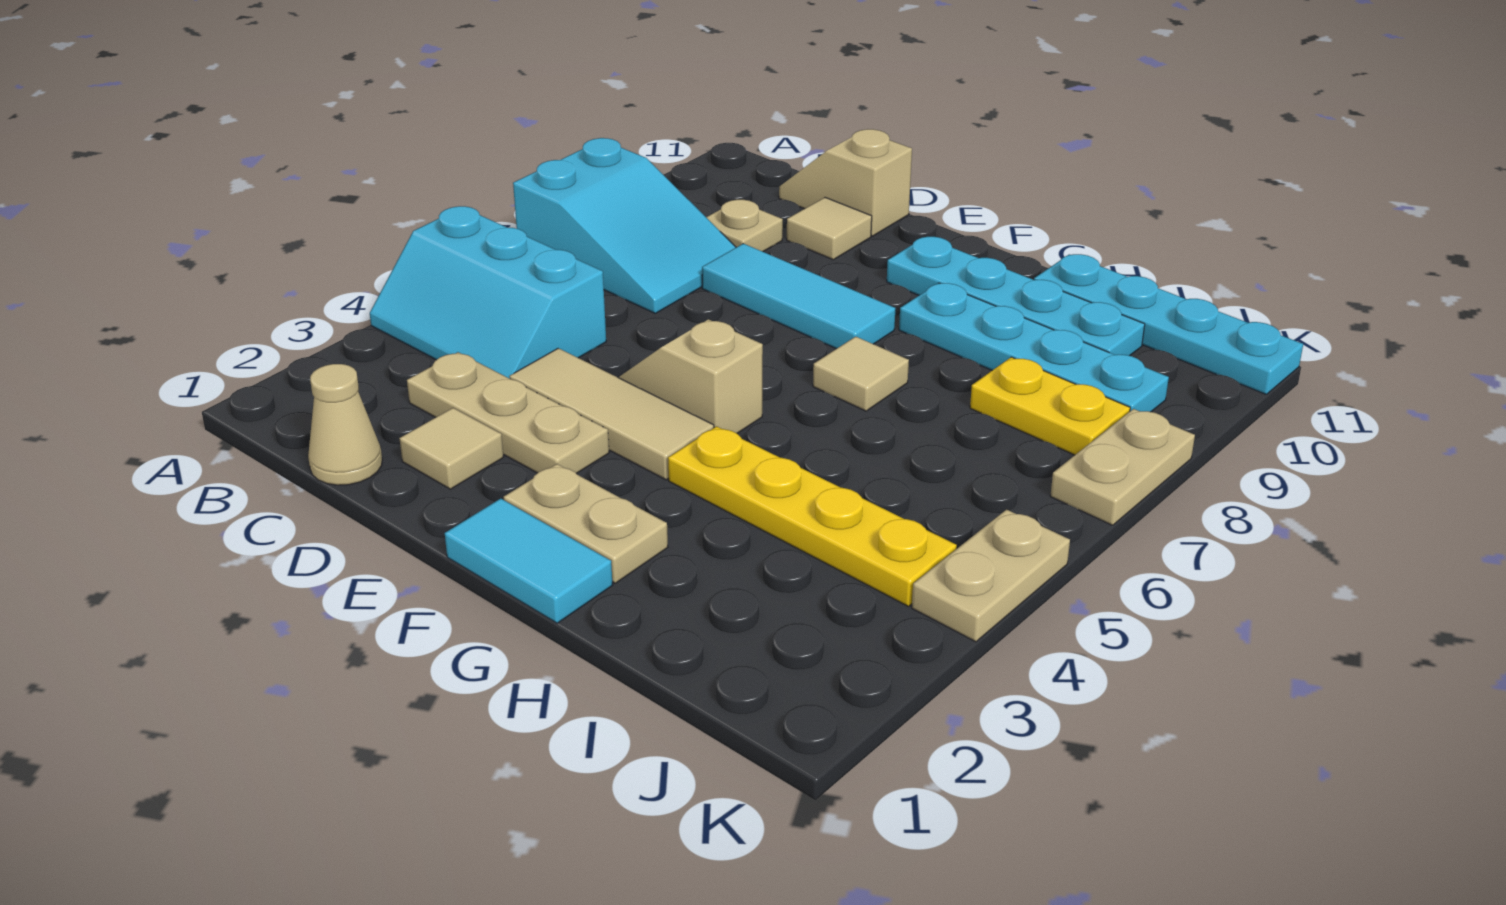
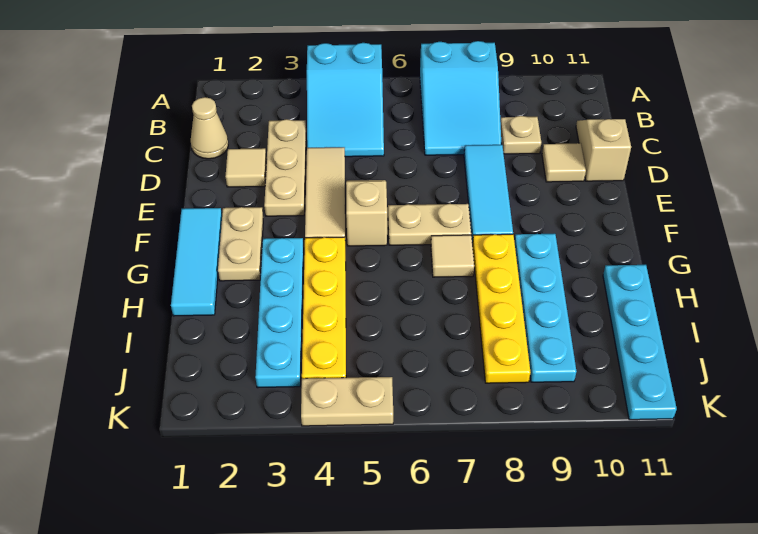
cyan 2x3 slope [370,206,606,378] -> cyan 2x3 slope turned to [307,43,384,157]
cyan 1x2 tile [445,498,613,623] -> cyan 1x3 tile [171,208,222,316]
cyan 1x4 plate [887,237,1145,356] -> cyan 1x4 plate moved to [255,238,304,388]
yellow 1x2 plate [970,357,1130,455] -> yellow 1x4 plate [472,234,530,383]
tan 1x2 plate [1050,409,1195,525] -> tan 1x2 plate moved to [388,204,471,245]

